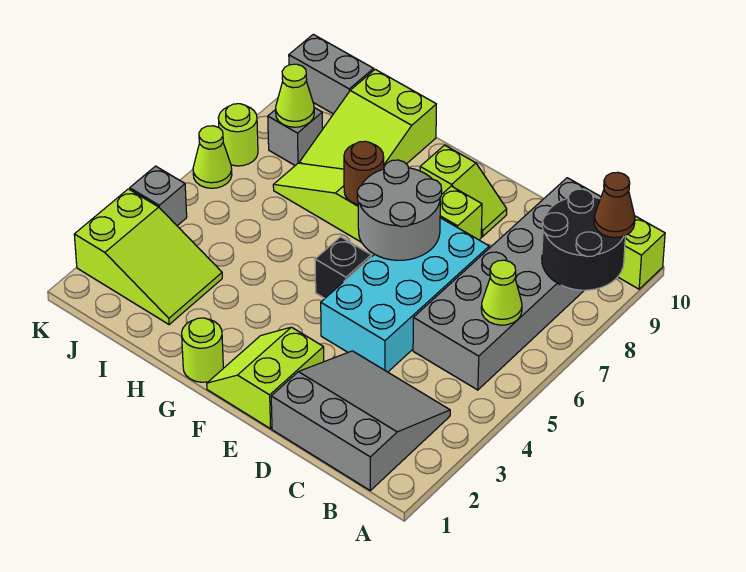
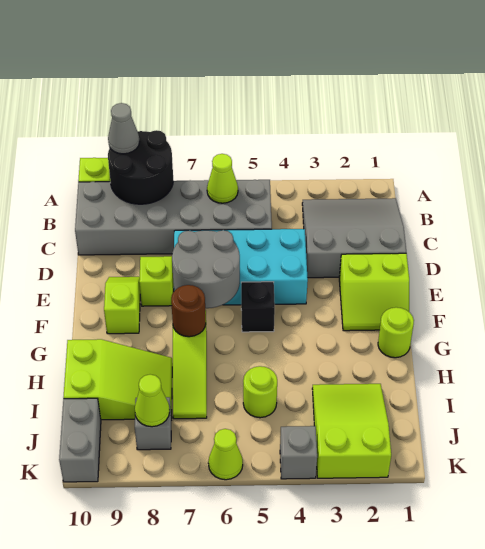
brown 1x1 cone [594,172,635,238] -> grey 1x1 cone [108,103,139,154]
grey 3x3 slope [271,351,450,490] -> grey 3x3 slope turned to [302,198,406,278]
lime 1x1 round brick [218,104,258,166] -> lime 1x1 round brick moved to [243,366,277,418]

